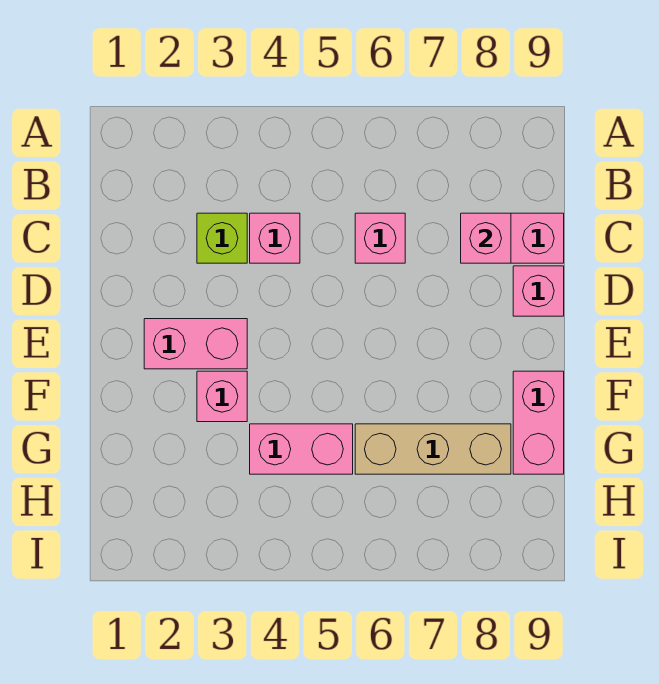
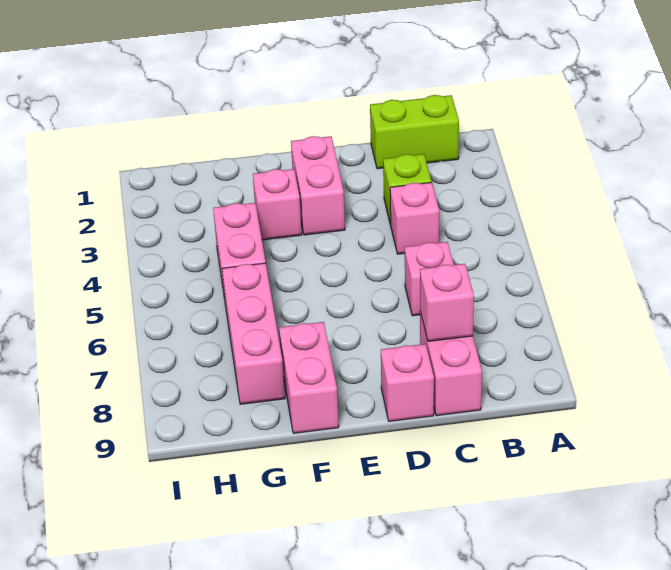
none -> lime 1x2 brick [370,95,459,169]
pink 1x2 brick [513,371,564,474] -> pink 1x2 brick turned to [279,322,339,433]
tan 1x3 brick [355,424,511,474] -> pink 1x3 brick [222,263,285,404]

